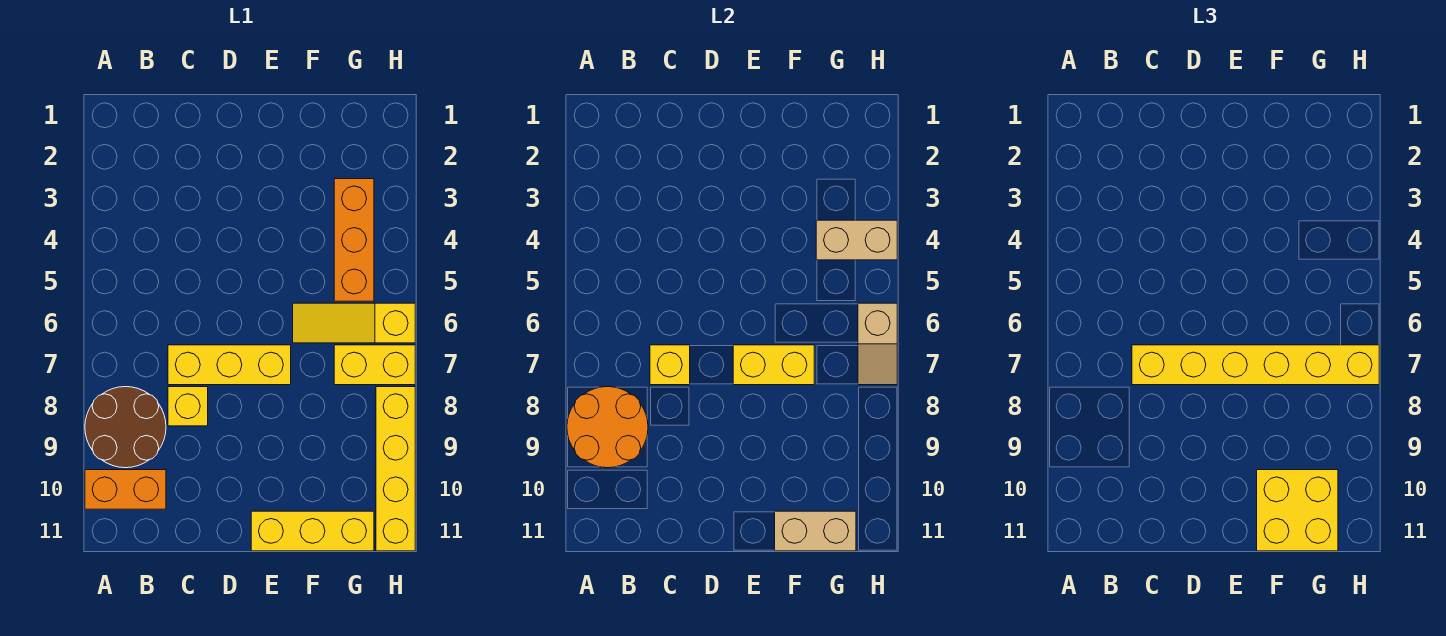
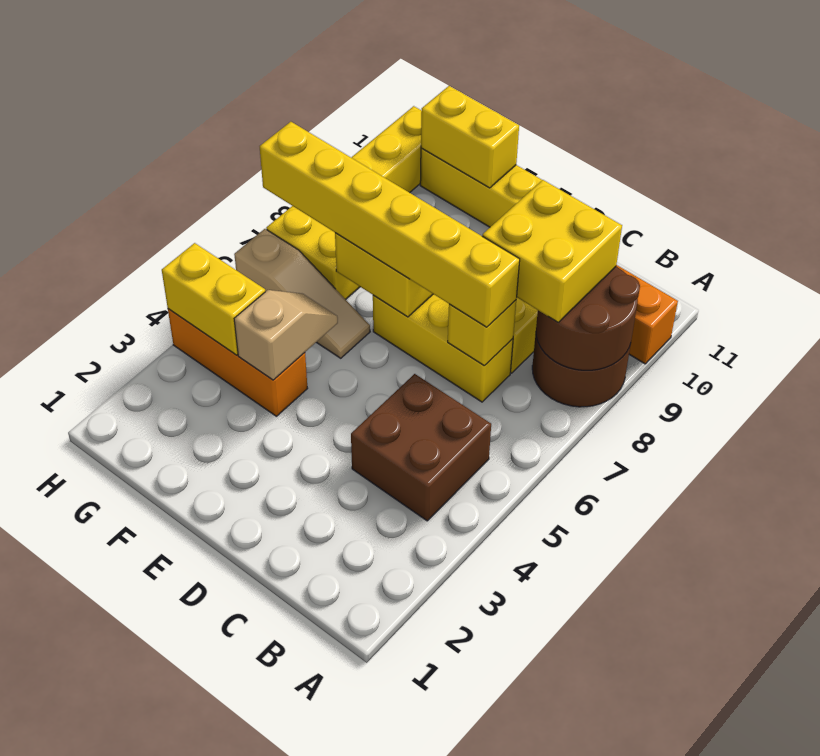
orange 2x2 round brick [567,387,648,468] -> brown 2x2 round brick [536,267,640,370]
none -> brown 2x2 brick [351,374,491,521]
yellow 1x3 slope [293,303,415,343] -> tan 1x3 slope [234,229,370,358]
yellow 2x2 brick [1257,470,1338,551] -> yellow 2x2 brick moved to [482,180,622,322]
tan 1x2 brick [775,511,856,551] -> yellow 1x2 brick [421,86,519,188]
orange 1x3 brick [334,179,374,301] -> orange 1x3 brick turned to [168,309,308,416]
tan 1x2 brick [816,220,897,260] -> yellow 1x2 brick [162,243,265,355]
tan 1x2 slope [858,303,897,385] -> tan 1x2 slope moved to [234,290,338,380]

